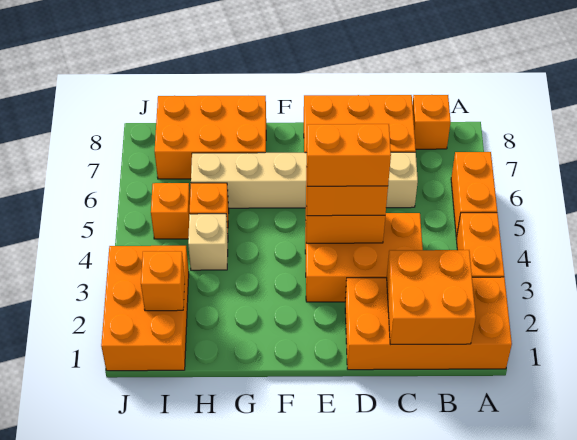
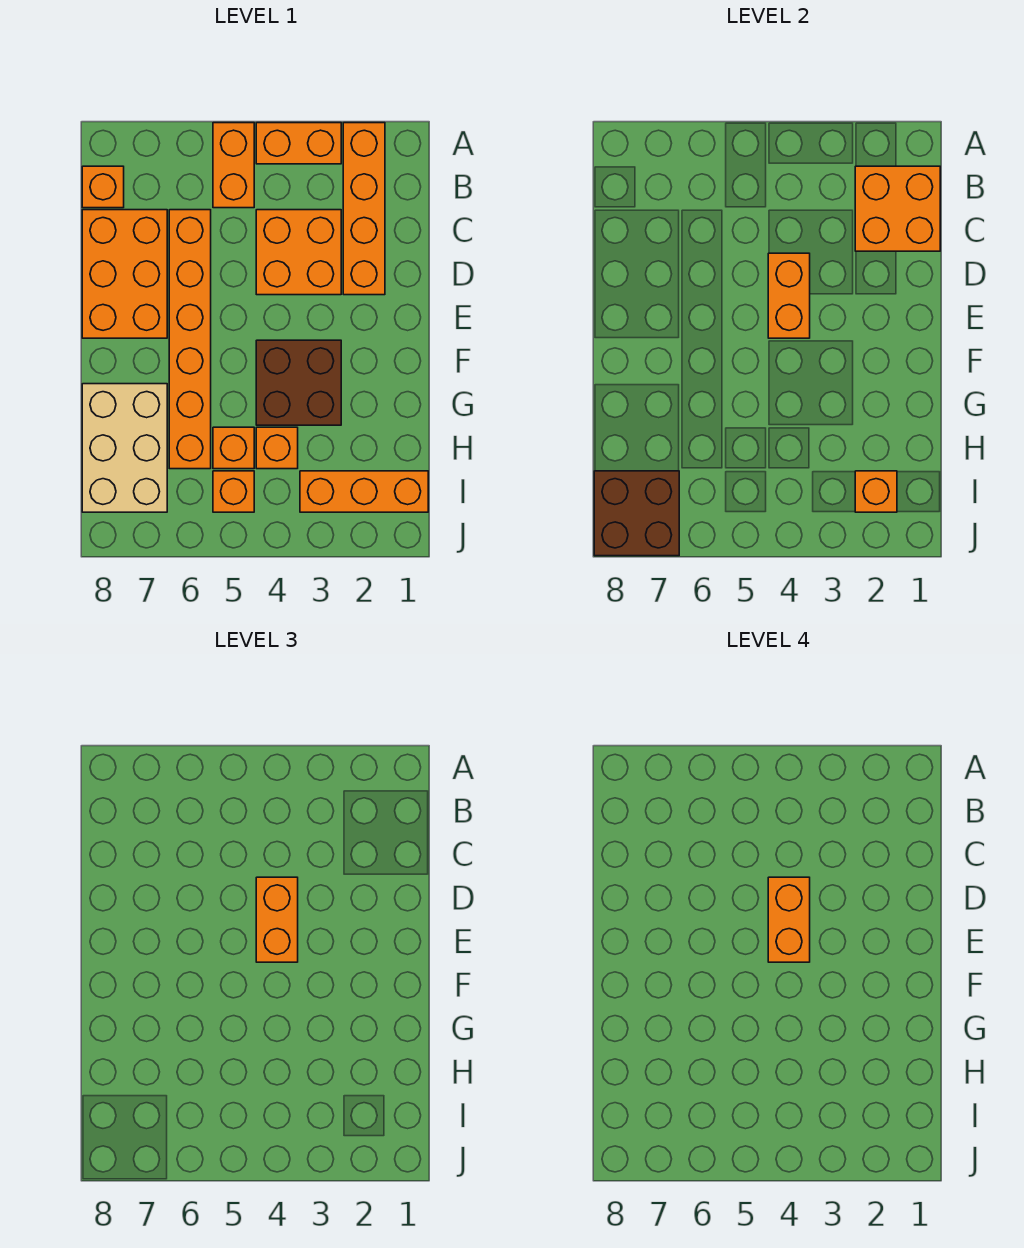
orange 2x4 brick [345,277,512,370] -> orange 1x4 brick [343,123,385,295]
orange 1x2 brick [451,152,497,237] -> orange 1x2 brick turned to [213,123,254,208]
orange 2x3 brick [305,213,423,302] -> orange 2x2 brick [256,210,341,295]
tan 1x6 brick [191,152,418,208] -> orange 1x6 brick [169,210,211,469]
none -> brown 2x2 brick [256,340,341,425]
orange 2x3 brick [155,96,266,179] -> tan 2x3 brick [82,384,167,512]
tan 1x1 brick [188,214,228,270] -> orange 1x1 brick [256,427,298,469]
orange 2x3 brick [101,246,189,371] -> orange 1x3 brick [300,471,428,512]
none -> brown 2x2 brick [594,471,679,556]

